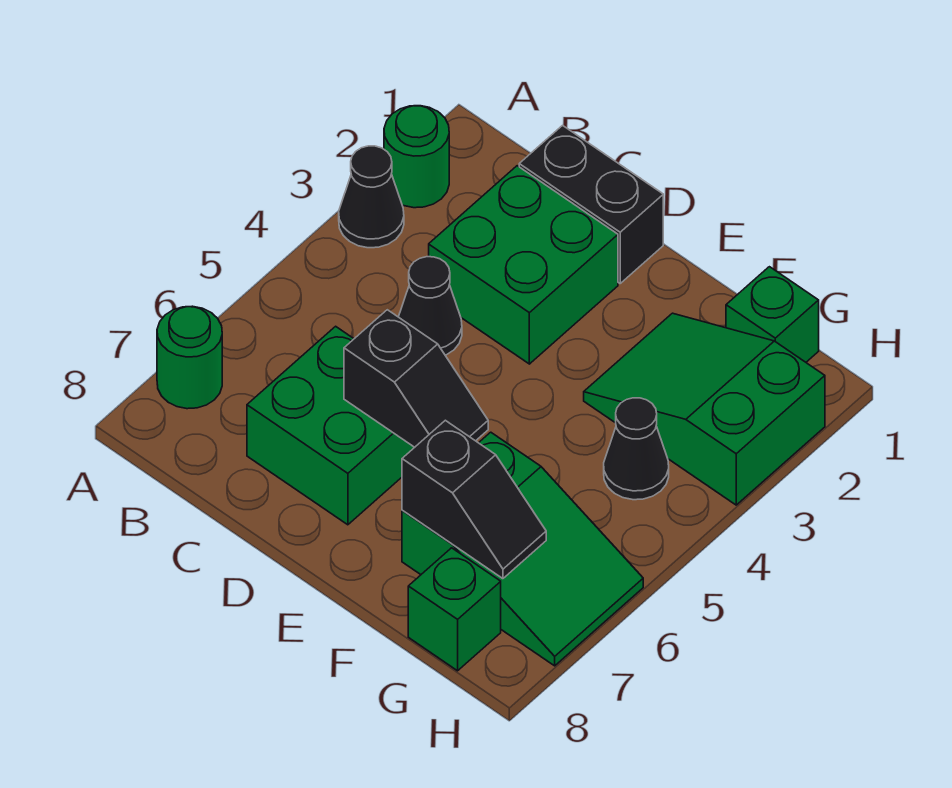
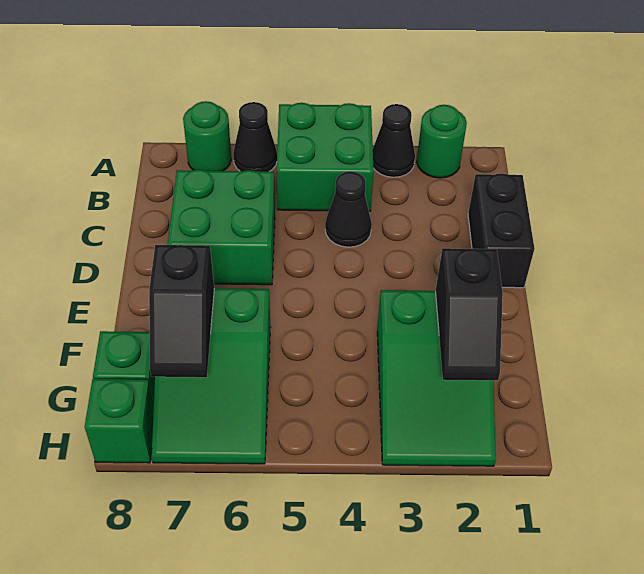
green 2x2 brick [429,166,618,364] -> green 2x2 brick moved to [277,103,374,211]
black 1x2 slope [344,310,488,447] -> black 1x2 slope moved to [436,248,503,380]
green 2x3 slope [584,313,825,505] -> green 2x3 slope turned to [377,290,496,466]
green 1x1 brick [726,267,819,362] -> green 1x1 brick moved to [85,379,154,463]
black 1x1 cone [604,398,669,500] -> black 1x1 cone moved to [233,102,277,172]

